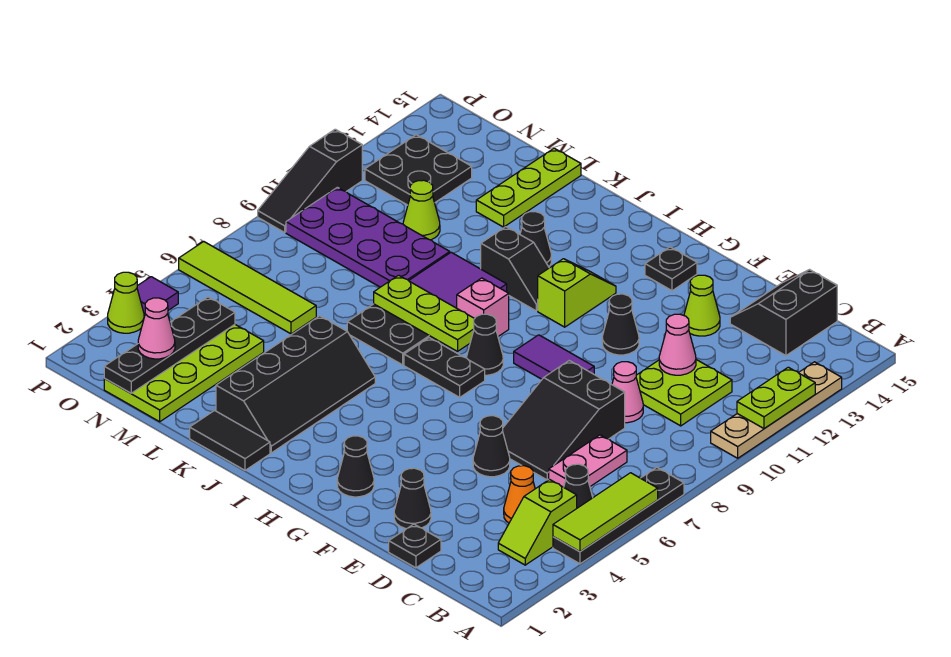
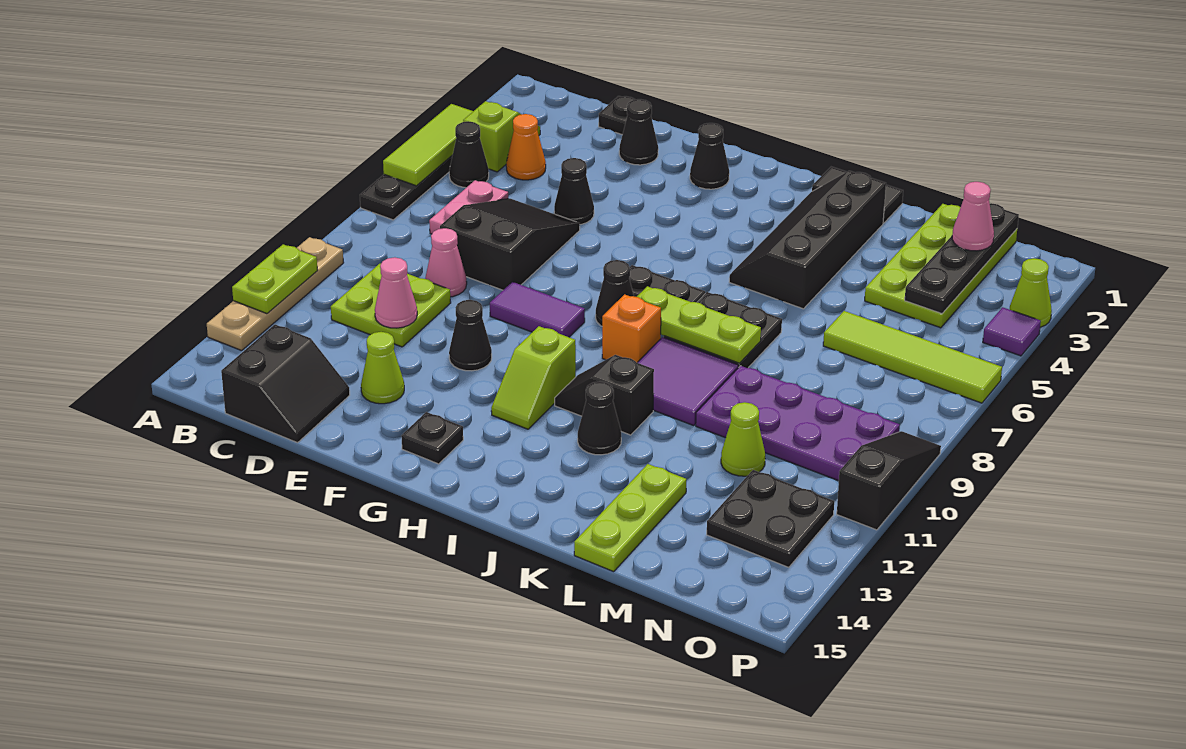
pink 1x1 brick [457,278,509,336] -> orange 1x1 brick [602,294,661,363]

